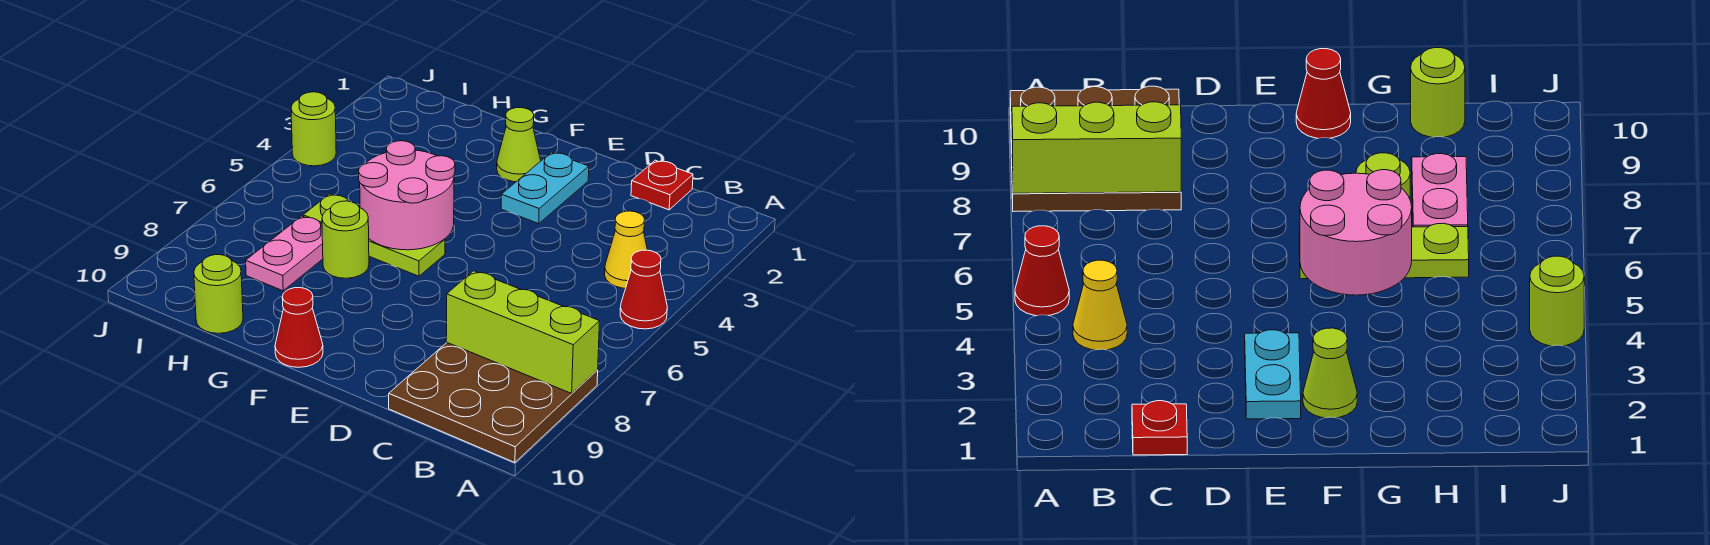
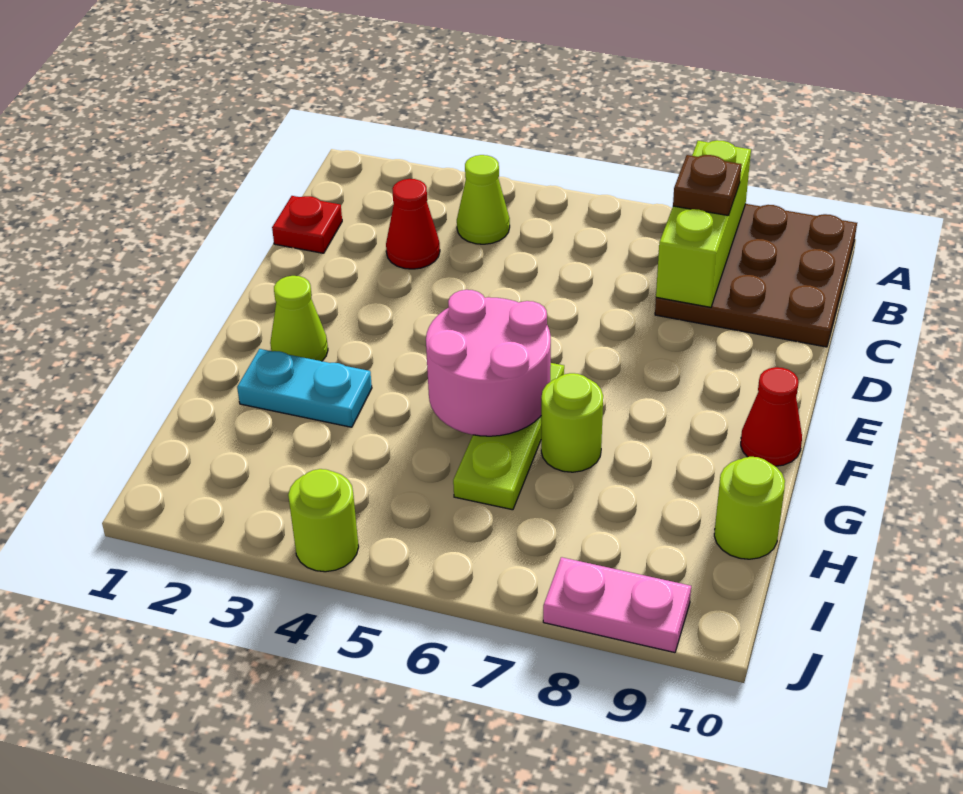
red 1x1 cone [620,250,667,329] -> red 1x1 cone moved to [386,179,440,269]
yellow 1x1 cone [605,211,647,288] -> lime 1x1 cone [457,155,510,244]
none -> brown 1x1 plate [673,155,742,216]
cyan 1x2 plate [501,152,589,224] -> cyan 1x2 plate moved to [237,349,372,427]
pink 1x2 plate [246,216,323,291] -> pink 1x2 plate moved to [543,557,691,653]

